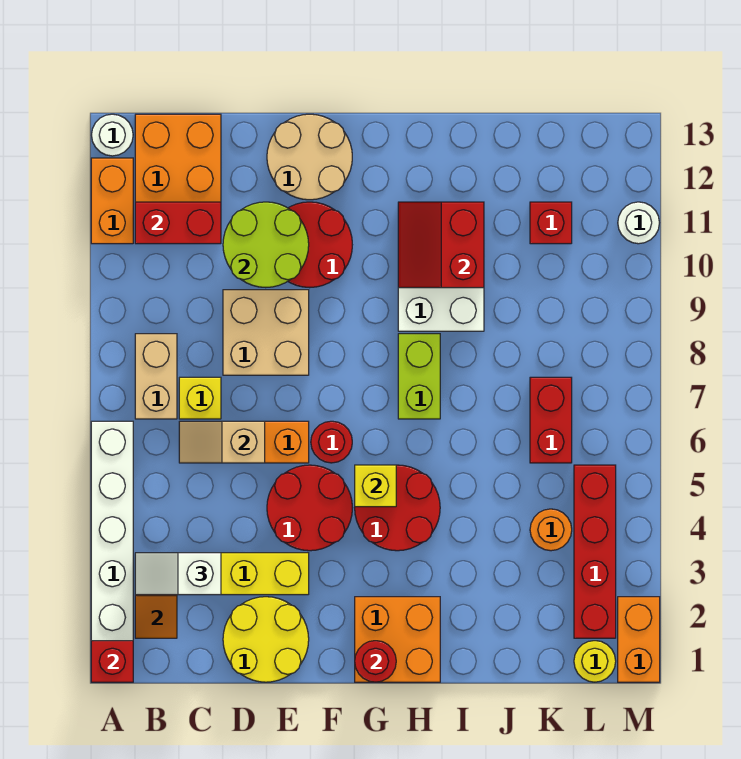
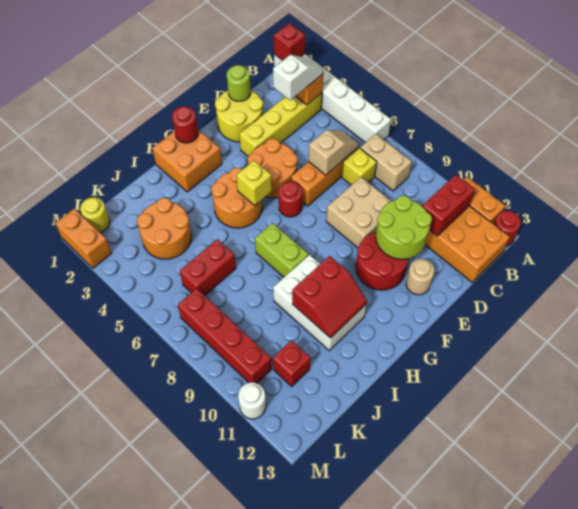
white 1x1 round brick [92,114,133,156] -> red 1x1 round brick [494,211,521,246]
none -> lime 1x1 round brick [227,65,251,101]
red 2x2 round brick [267,465,352,551] -> orange 2x2 round brick [248,139,297,198]
tan 2x2 round brick [267,114,352,200] -> tan 1x1 round brick [406,259,435,295]
red 2x2 round brick [355,465,440,551] -> orange 2x2 round brick [211,168,262,228]
red 2x2 slope [398,202,484,288] -> red 2x2 slope turned to [292,256,367,338]
orange 1x1 round brick [530,509,572,551] -> orange 2x2 round brick [137,198,191,259]
red 1x2 brick [530,377,572,463] -> red 1x2 brick turned to [180,239,236,296]
red 1x4 brick [574,465,616,638] -> red 1x4 brick moved to [178,288,272,383]

